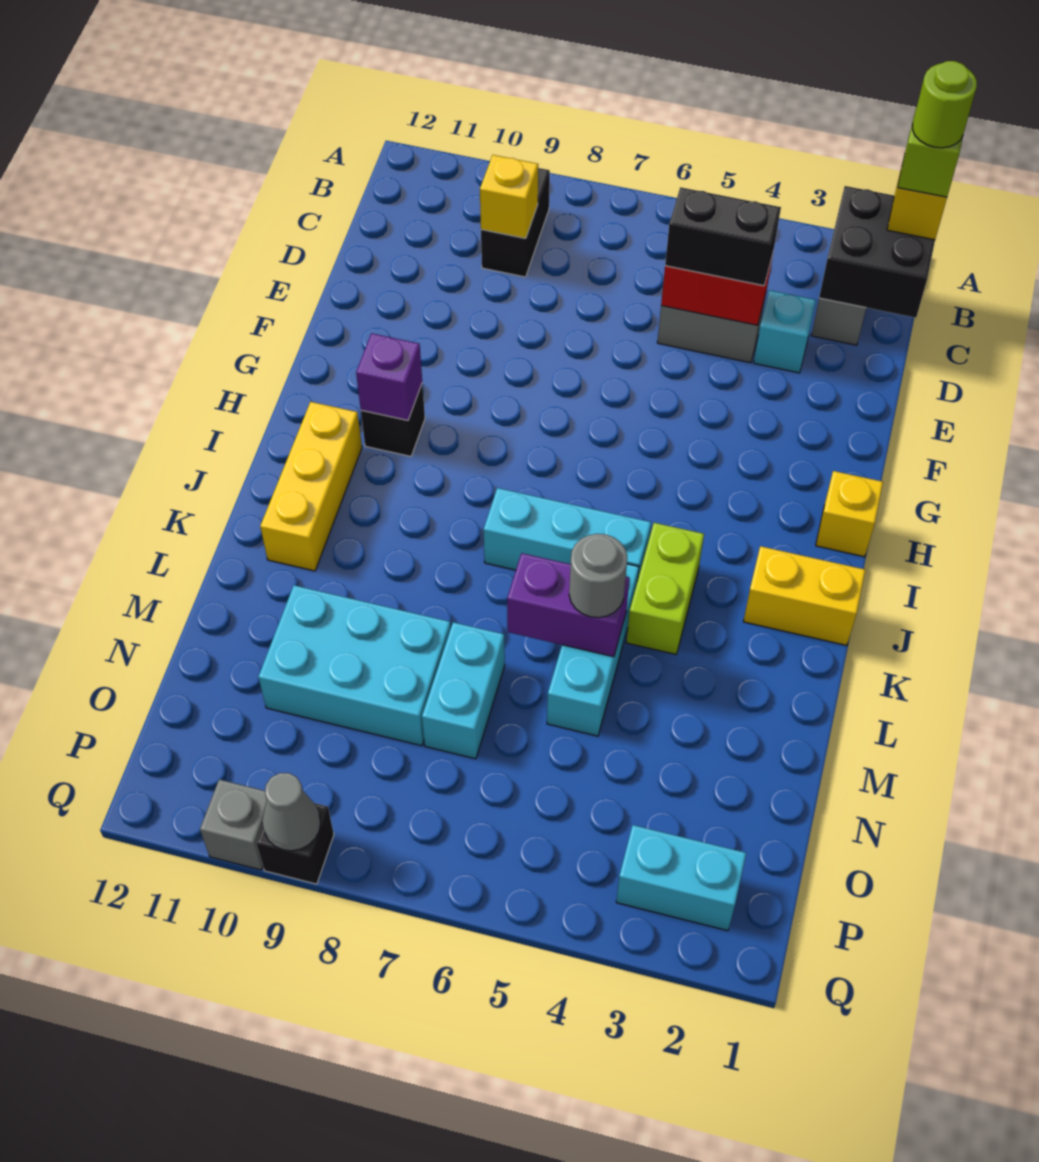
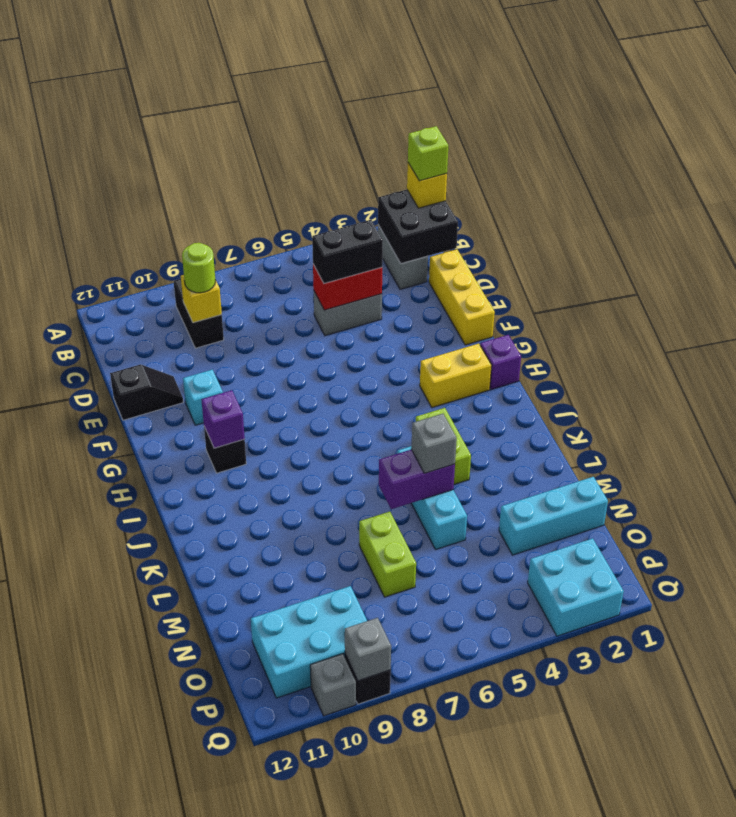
lime 1x1 round brick [913,61,977,148] -> lime 1x1 round brick moved to [182,243,215,293]
cyan 1x1 brick [754,290,816,373] -> cyan 1x1 brick moved to [183,370,223,425]
none -> black 1x2 slope [110,364,183,420]
yellow 1x1 brick [816,471,883,557] -> purple 1x1 brick [480,335,521,390]
yellow 1x3 brick [260,402,362,571] -> yellow 1x3 brick moved to [429,249,495,345]
yellow 1x2 brick [743,546,865,645] -> yellow 1x2 brick moved to [420,344,492,408]
cyan 1x3 brick [484,488,651,578] -> cyan 1x3 brick moved to [499,477,608,555]
grey 1x1 round brick [569,534,627,618] -> grey 1x1 brick [411,414,457,473]
cyan 1x2 brick [422,622,505,759] -> lime 1x2 brick [359,512,416,597]
cyan 2x3 brick [258,585,451,746] -> cyan 2x3 brick moved to [251,586,367,698]
cyan 1x2 brick [616,825,746,931] -> cyan 2x2 brick [528,538,624,636]
grey 1x1 cone [263,773,321,851] -> grey 1x1 brick [345,618,391,681]

